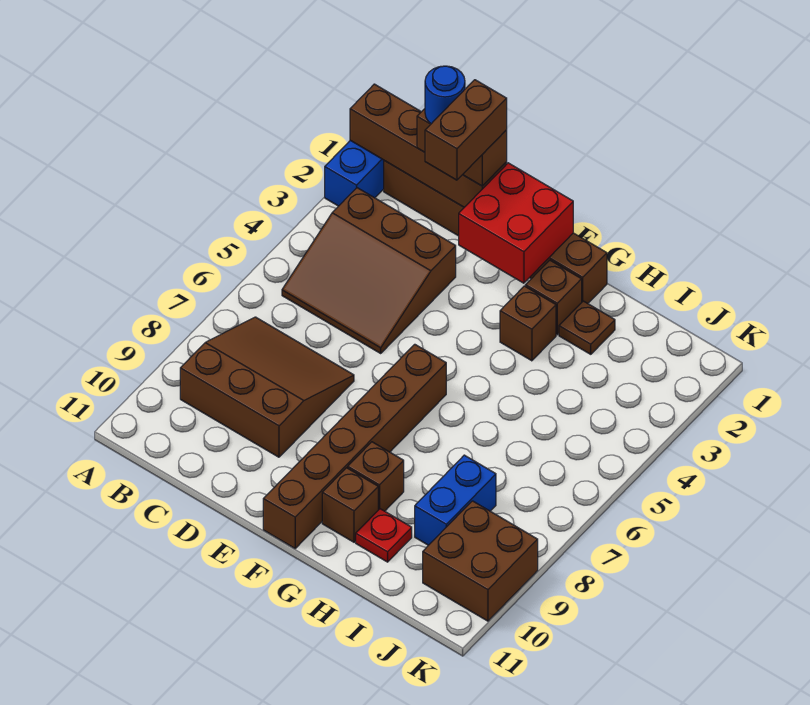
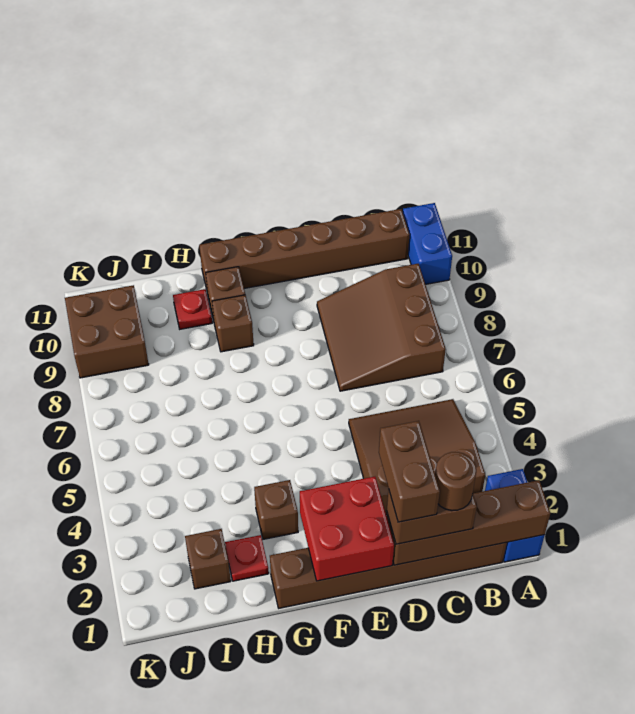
brown 3x3 slope [180,317,354,457] -> brown 3x3 slope turned to [317,264,446,391]
blue 1x1 round brick [425,66,465,124] -> brown 1x1 round brick [435,452,476,511]
brown 1x6 brick [263,344,446,548] -> brown 1x6 brick turned to [199,209,409,294]
brown 1x1 brick [525,260,582,335] -> brown 1x1 brick moved to [185,529,231,589]
brown 1x1 plate [559,301,615,354] -> red 1x1 plate [225,535,269,581]
blue 1x2 brick [415,455,496,545] -> blue 1x2 brick moved to [403,203,452,284]

